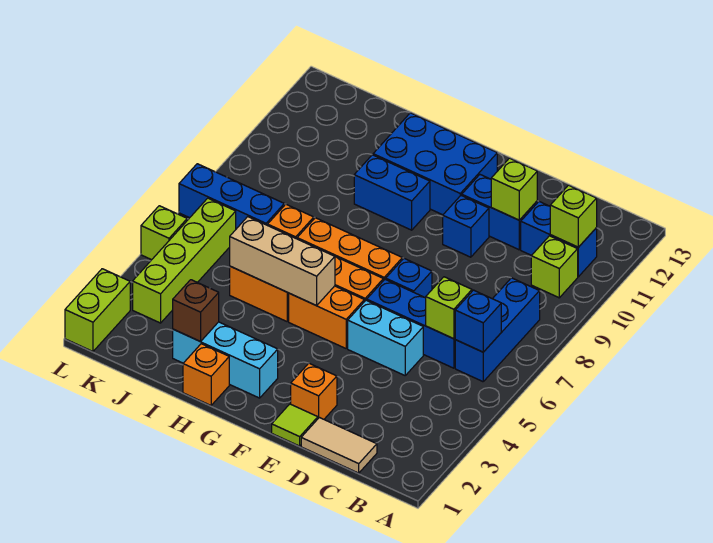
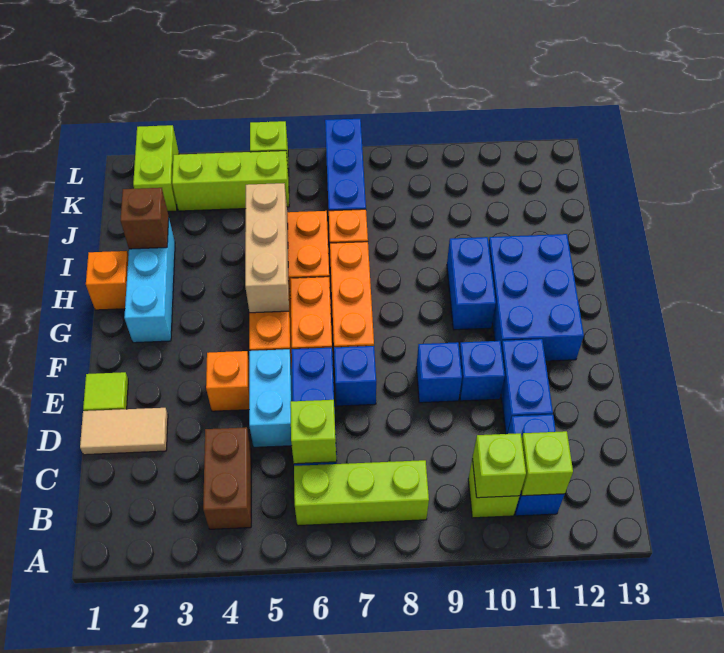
none -> brown 1x2 brick [203,427,251,529]
blue 1x3 brick [455,278,540,382] -> lime 1x3 brick [294,460,429,526]
blue 1x1 brick [455,290,501,352] -> blue 1x1 brick moved to [416,342,462,403]
tan 1x2 tile [301,418,377,473] -> tan 1x2 tile turned to [80,408,168,455]
lime 1x1 brick [491,158,537,220] -> lime 1x1 brick moved to [472,433,526,498]
orange 1x1 brick [291,363,337,419] -> orange 1x1 brick moved to [206,351,249,411]
lime 1x4 brick [133,198,236,323] -> lime 1x3 brick [172,151,289,211]
lime 1x2 brick [65,269,130,351] -> lime 1x2 brick turned to [133,125,179,211]

